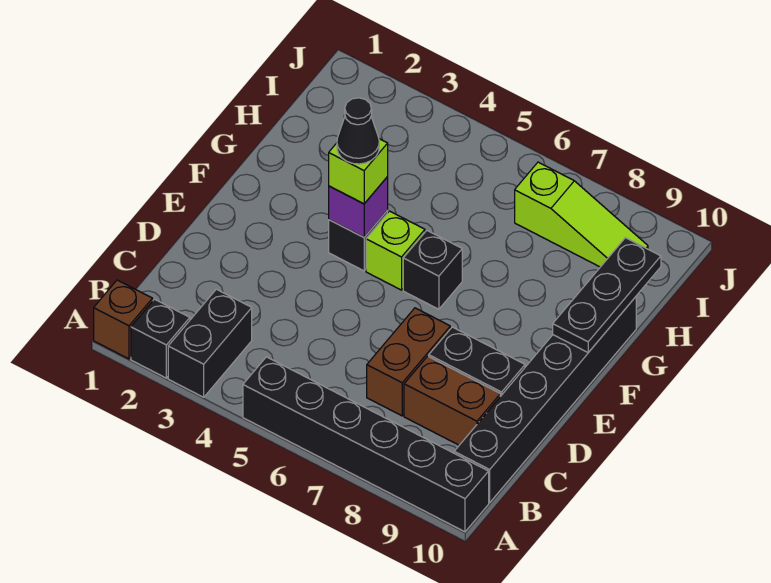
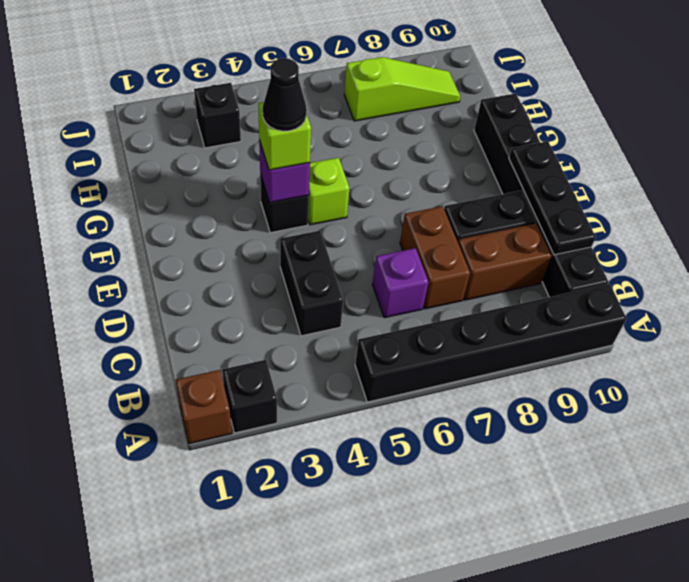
black 1x2 brick [168,289,252,397] -> black 1x2 brick moved to [280,231,343,336]
none -> purple 1x1 brick [372,248,429,318]
black 1x1 brick [403,231,462,309] -> black 1x1 brick moved to [194,83,241,148]
black 1x3 plate [553,238,661,352] -> black 1x3 plate moved to [509,141,596,255]

